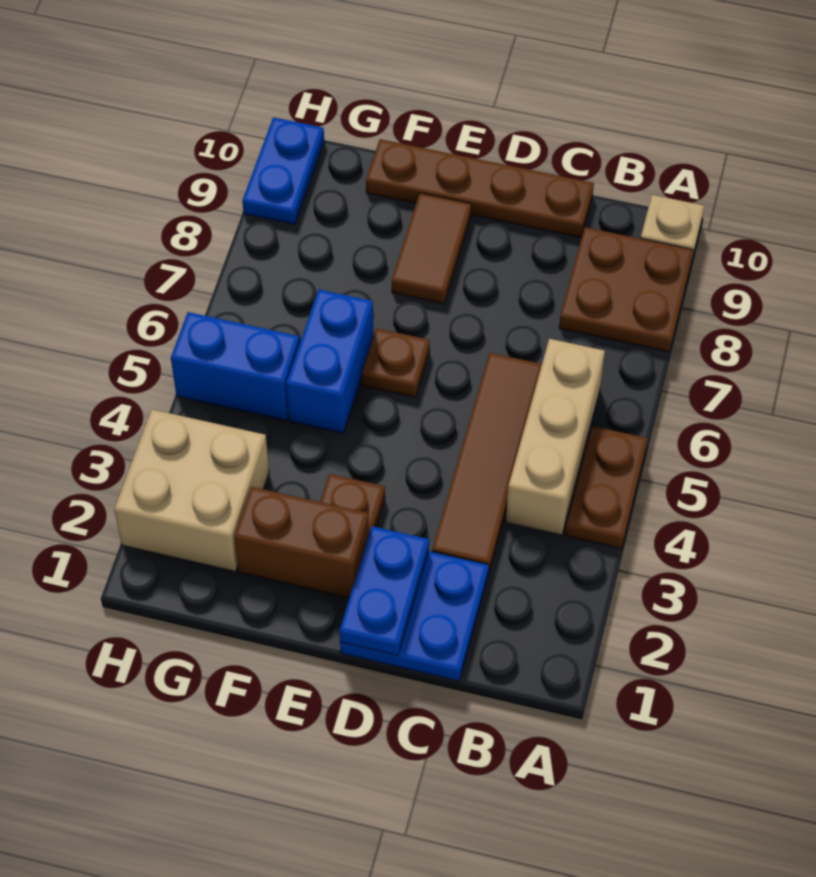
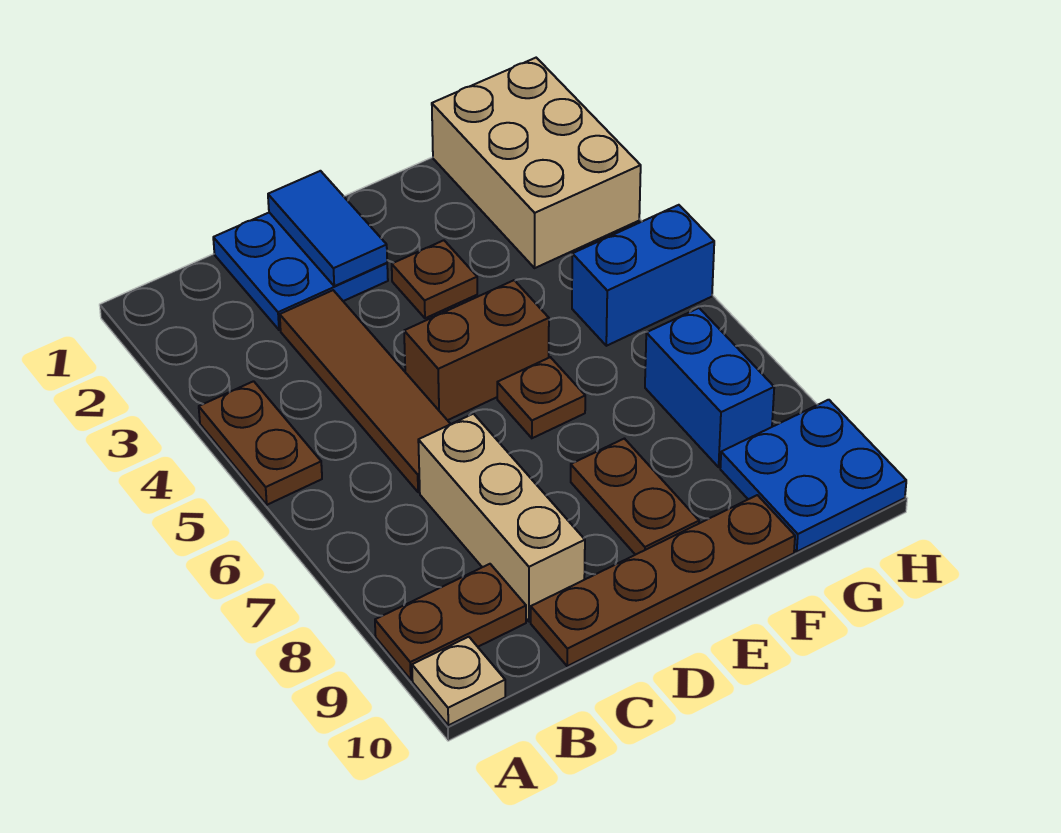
brown 2x2 plate [559,227,694,352] -> brown 1x2 plate [375,564,526,680]
tan 1x3 brick [506,339,605,535] -> tan 1x3 brick moved to [418,414,585,622]
blue 1x2 plate [339,526,429,655] -> blue 1x2 tile [268,171,387,286]
brown 1x2 brick [234,487,369,598] -> brown 1x2 brick moved to [404,280,549,420]
brown 1x2 tile [392,193,472,304] -> brown 1x2 plate [571,439,699,555]
blue 1x2 brick [286,289,373,433] -> blue 1x2 brick moved to [645,308,774,467]
tan 2x2 brick [114,409,269,572] -> tan 2x3 brick [432,58,641,268]
blue 1x2 plate [242,117,324,224] -> blue 2x2 plate [720,400,906,552]

